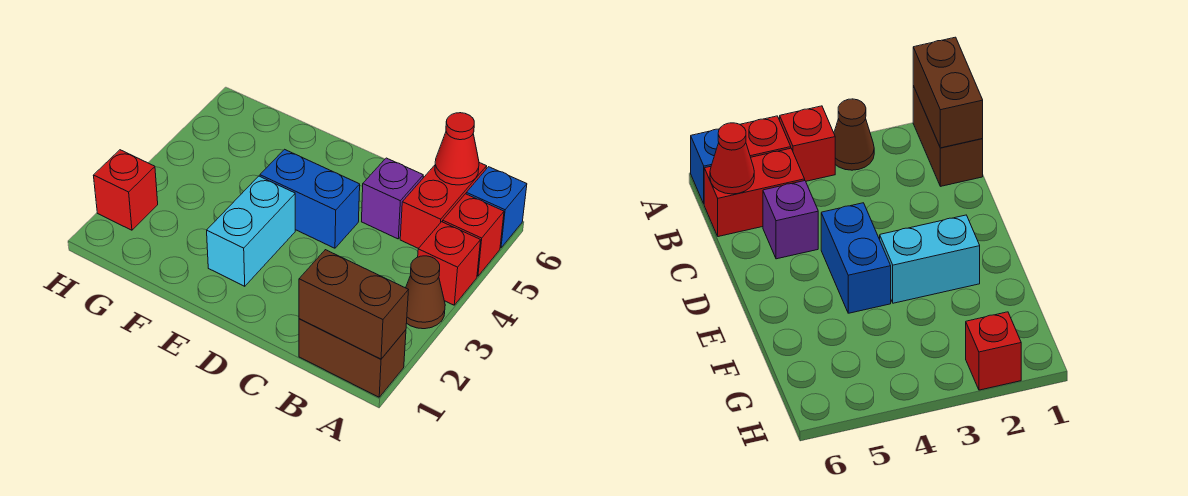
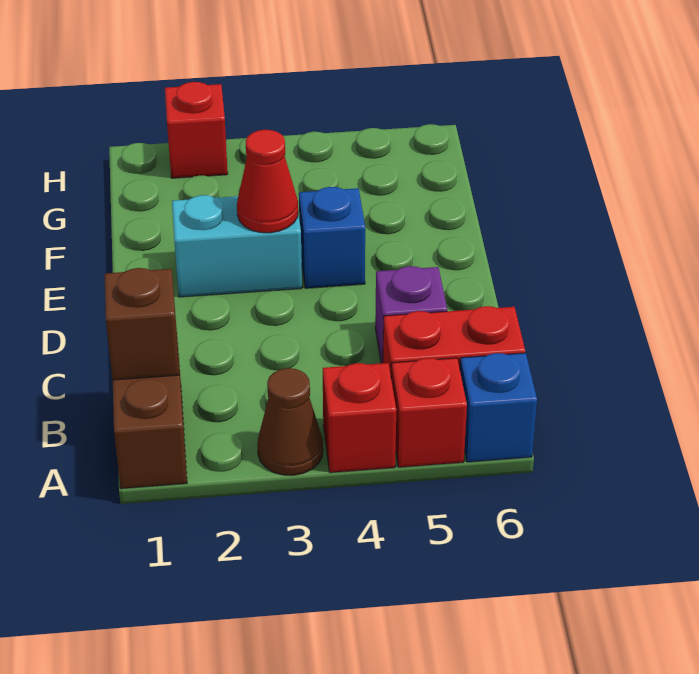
brown 1x2 brick [299,250,408,359] -> brown 1x1 brick [105,268,179,380]
red 1x1 cone [435,113,479,185] -> red 1x1 cone moved to [237,130,298,233]
blue 1x2 brick [260,149,360,248] -> blue 1x1 brick [299,187,365,288]

